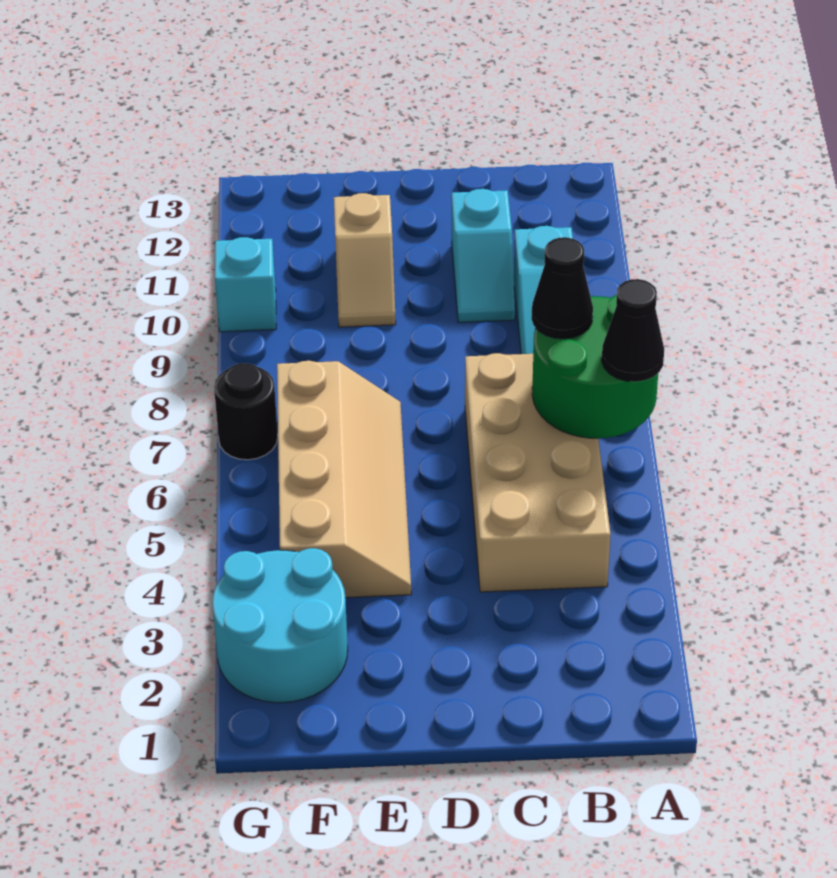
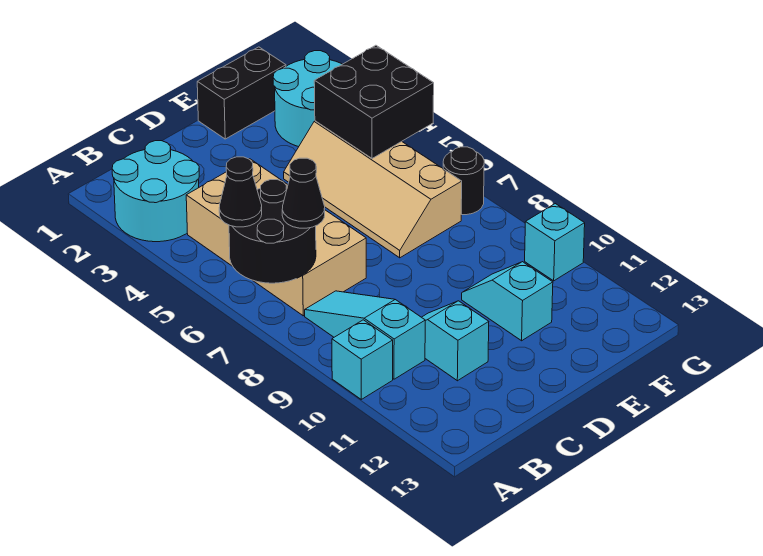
none -> cyan 2x2 round brick [112,141,199,242]
green 2x2 round brick [532,295,658,438] -> black 2x2 round brick [229,180,316,283]
none -> cyan 1x1 brick [332,320,393,399]
none -> black 1x2 brick [197,47,286,139]
tan 1x2 slope [334,193,396,327] -> cyan 1x2 slope [462,262,553,341]
none -> black 2x2 brick [314,45,434,158]

